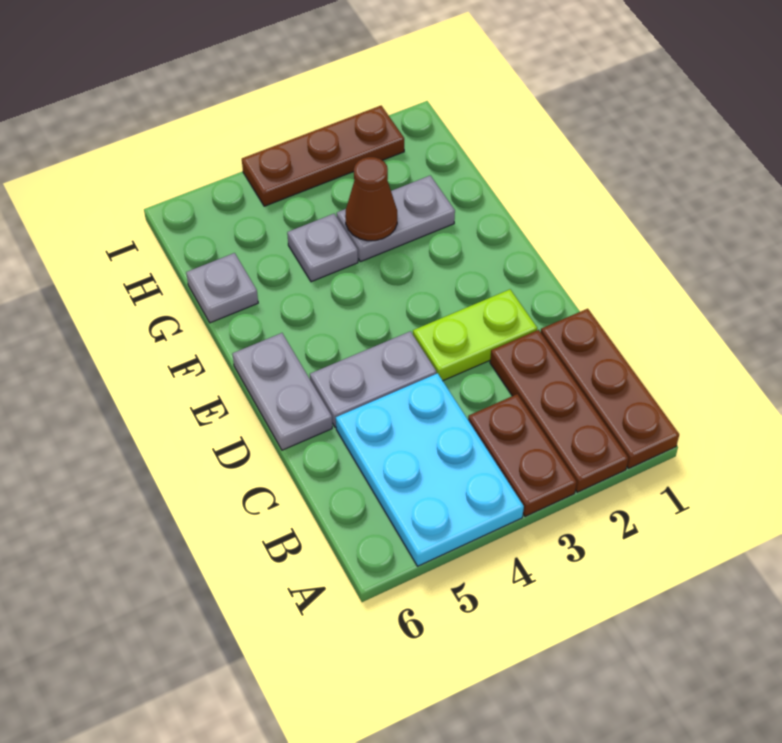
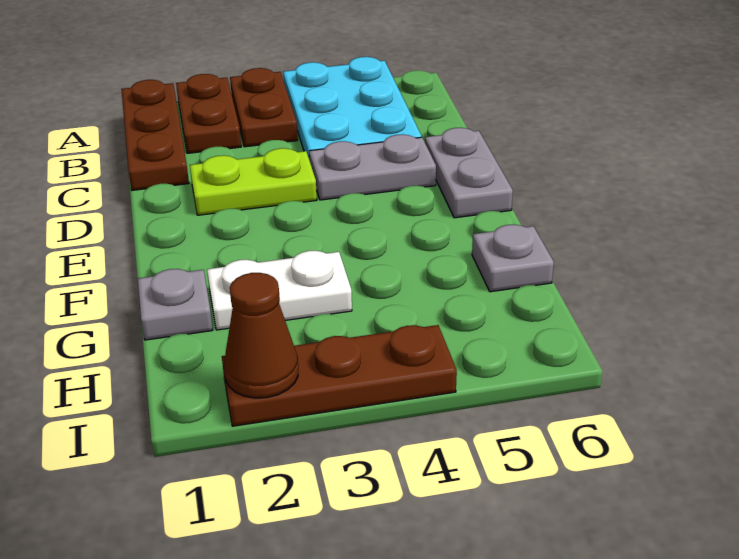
brown 1x3 plate [490,330,628,492] -> brown 1x2 plate [176,74,241,153]
grey 1x2 plate [337,176,455,262] -> white 1x2 plate [207,251,352,330]
brown 1x1 cone [345,157,397,241] -> brown 1x1 cone moved to [224,273,298,398]
grey 1x1 plate [287,214,358,282] -> grey 1x1 plate moved to [138,269,213,340]

